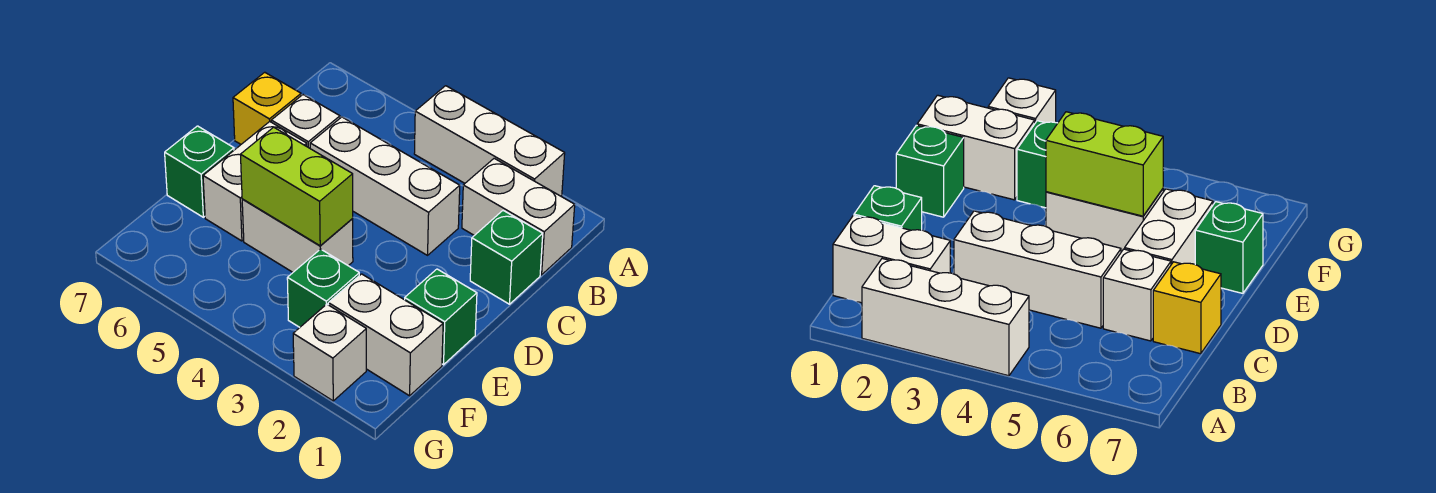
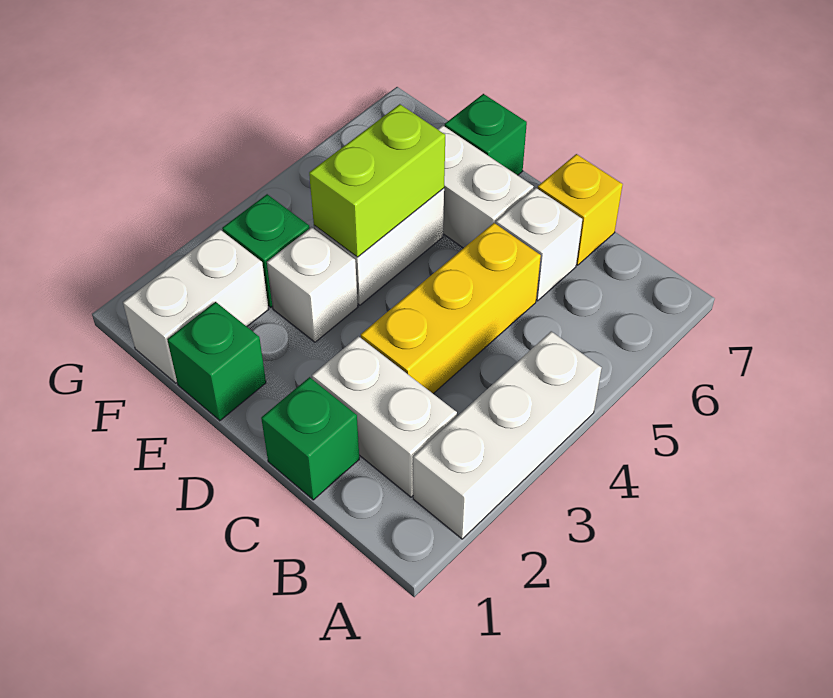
white 1x2 brick [462,158,575,275] -> white 1x2 brick turned to [312,336,457,497]
white 1x3 brick [310,117,460,255] -> yellow 1x3 brick [361,223,541,394]
white 1x1 brick [293,304,366,401] -> white 1x1 brick moved to [267,227,358,342]

